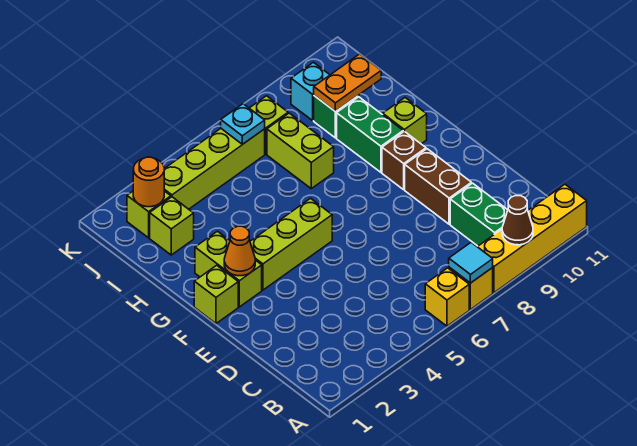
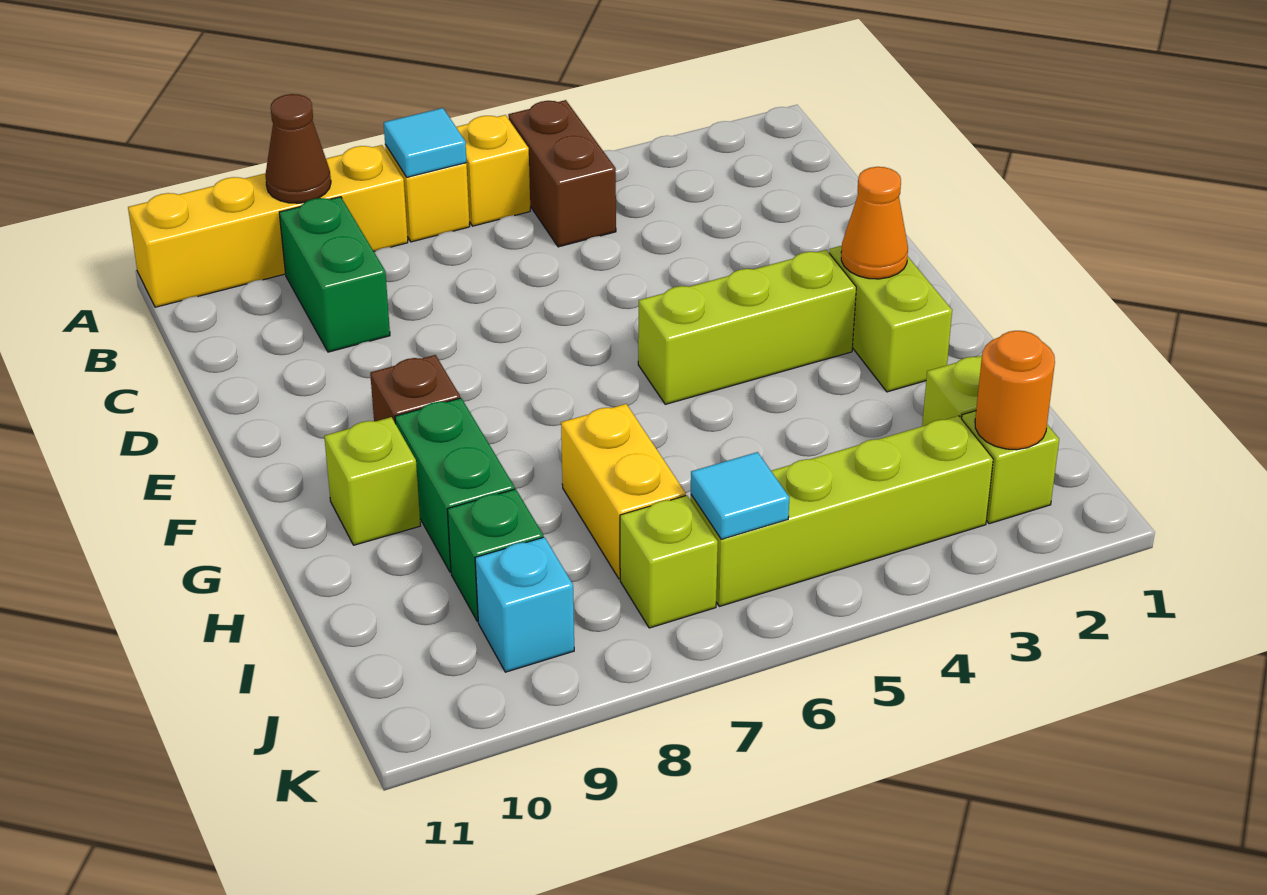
brown 1x2 brick [405,149,471,224] -> brown 1x2 brick moved to [508,100,616,247]
lime 1x1 brick [194,265,238,323] -> none
lime 1x2 brick [267,113,334,188] -> yellow 1x2 brick [561,404,686,579]
orange 1x2 plate [314,54,381,112] -> none
cyan 1x1 plate [221,104,265,144] -> cyan 1x1 tile [691,452,789,539]

